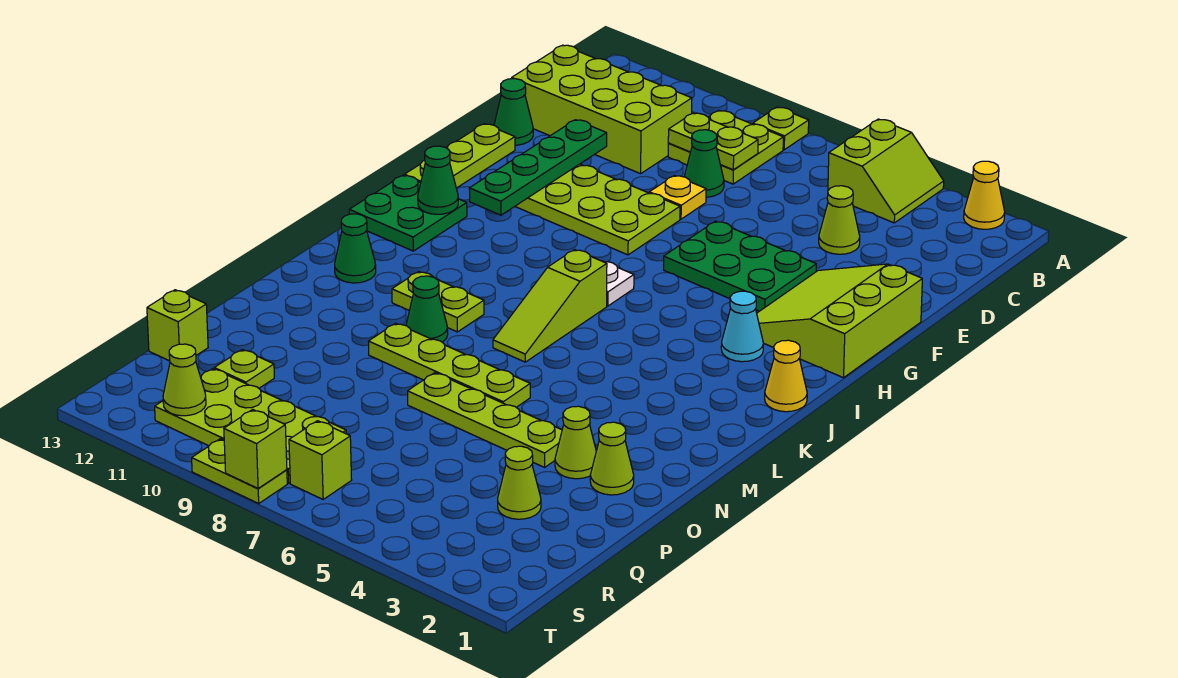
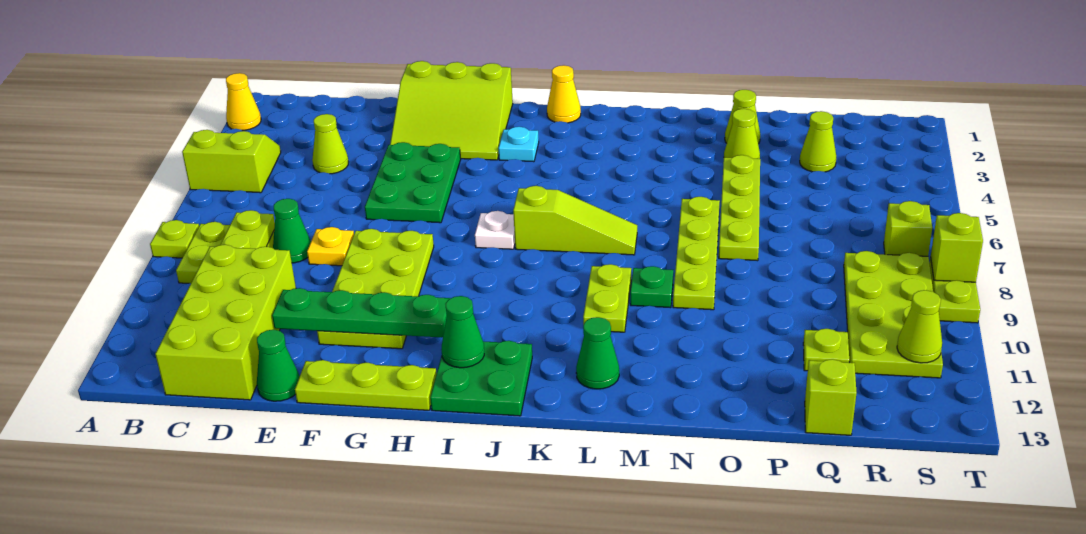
cyan 1x1 cone [721,291,763,362] -> cyan 1x1 plate [498,127,539,162]
green 1x1 cone [406,276,448,342] -> green 1x1 plate [630,266,673,308]

